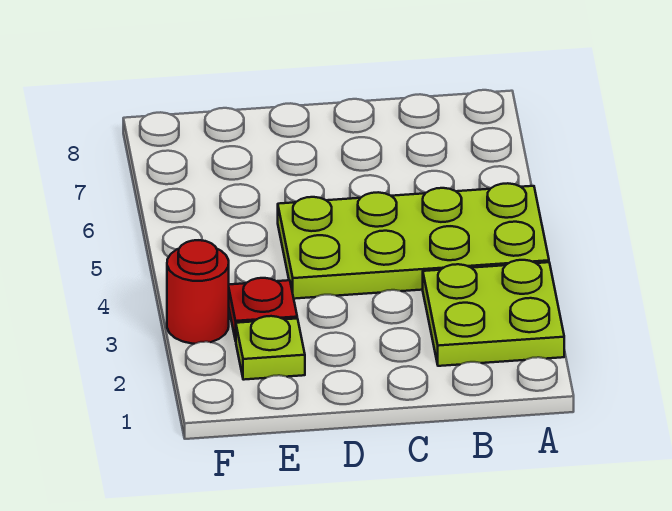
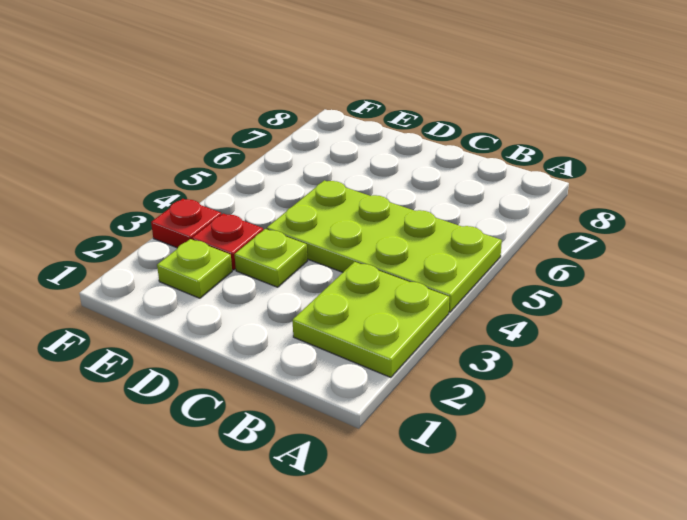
none -> lime 1x1 plate [234,229,308,287]
red 1x1 round brick [167,240,229,344] -> red 1x1 plate [151,199,221,248]

